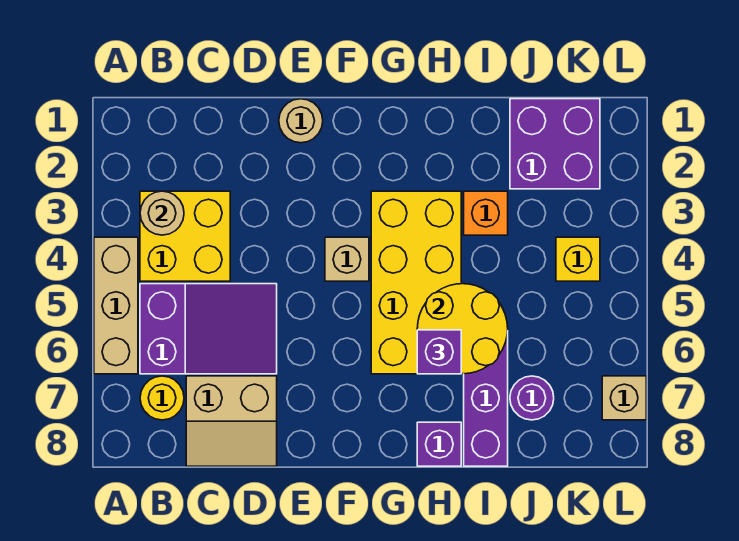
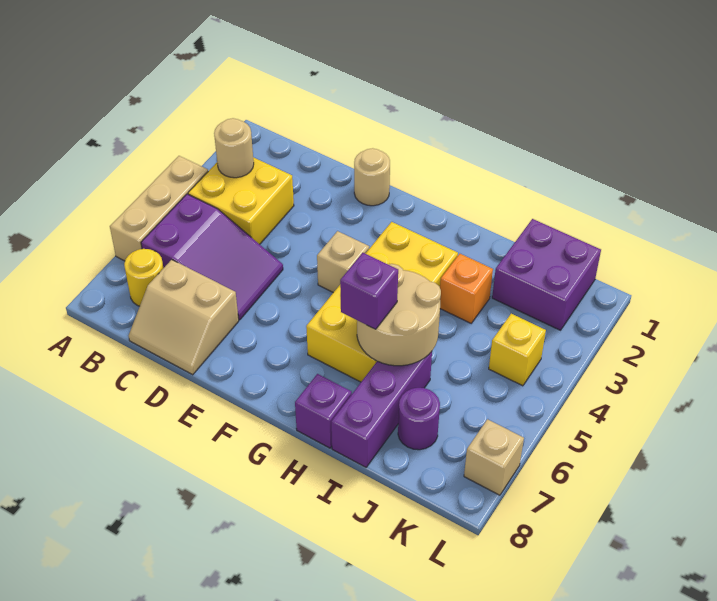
yellow 2x2 round brick [417,284,508,374] -> tan 2x2 round brick [357,264,441,366]

